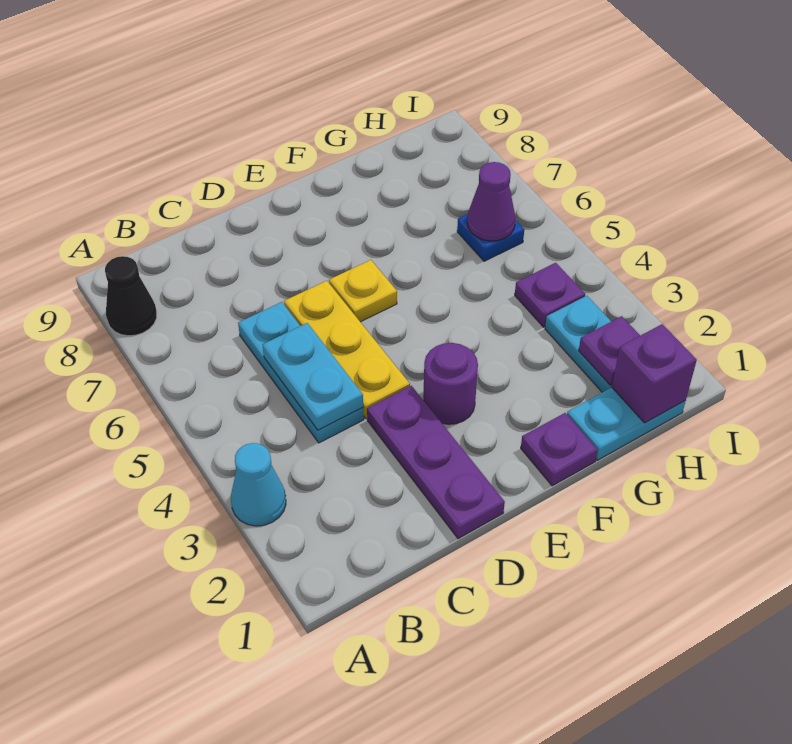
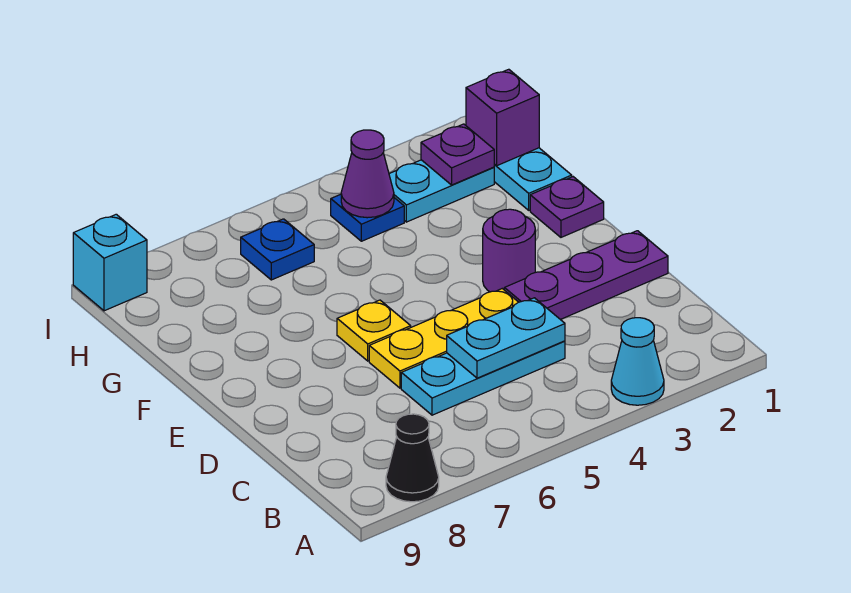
purple 1x1 plate [515,263,585,327] -> blue 1x1 plate [331,194,404,241]
purple 1x1 cone [467,162,516,241] -> purple 1x1 cone moved to [341,130,394,218]
none -> cyan 1x1 brick [73,214,147,311]

